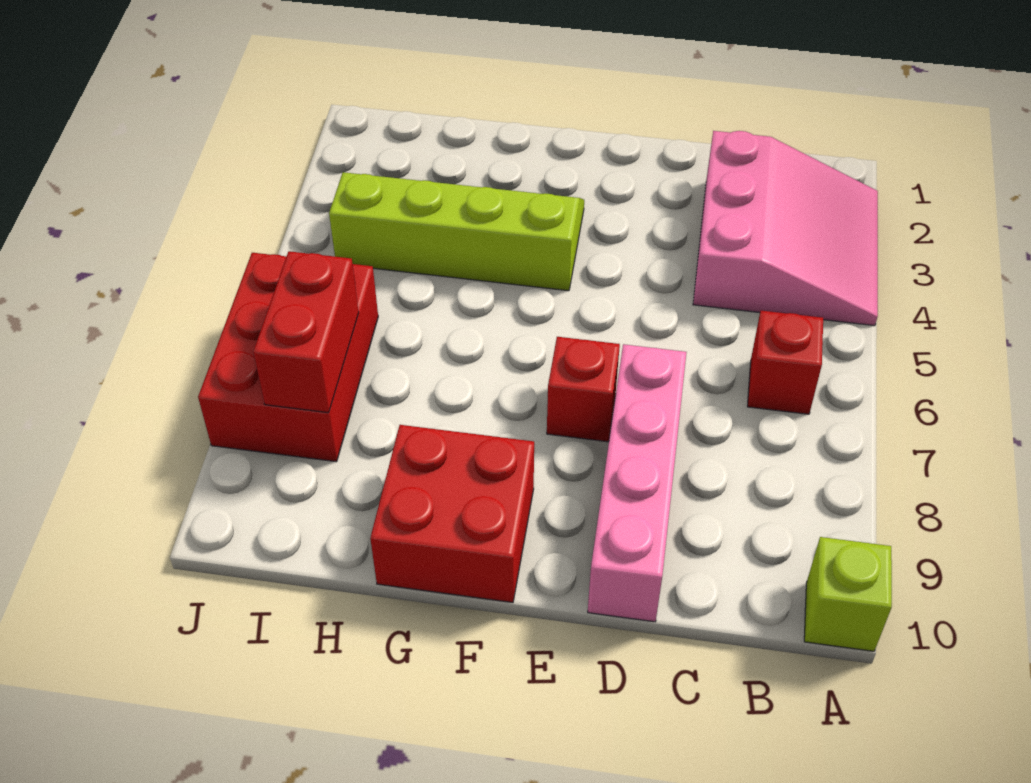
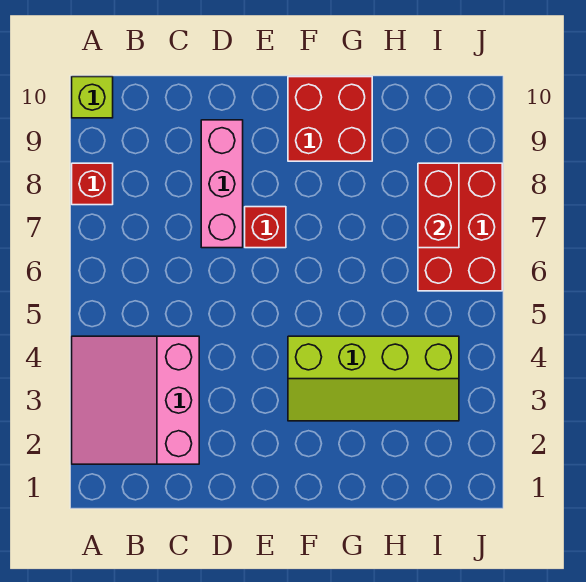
red 1x1 brick [747,311,823,414] -> red 1x1 brick moved to [72,163,113,205]
pink 1x4 brick [588,344,686,622] -> pink 1x3 brick [201,120,243,248]

